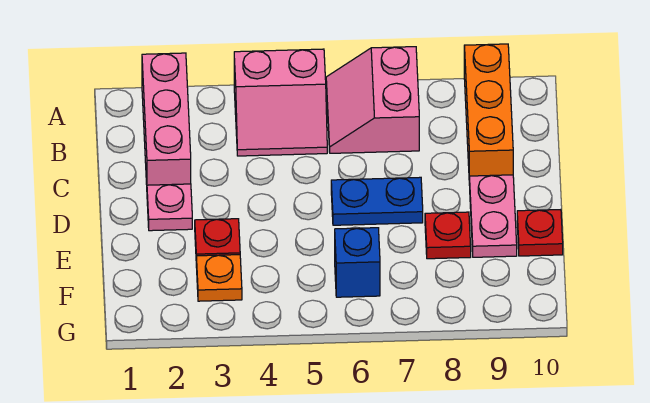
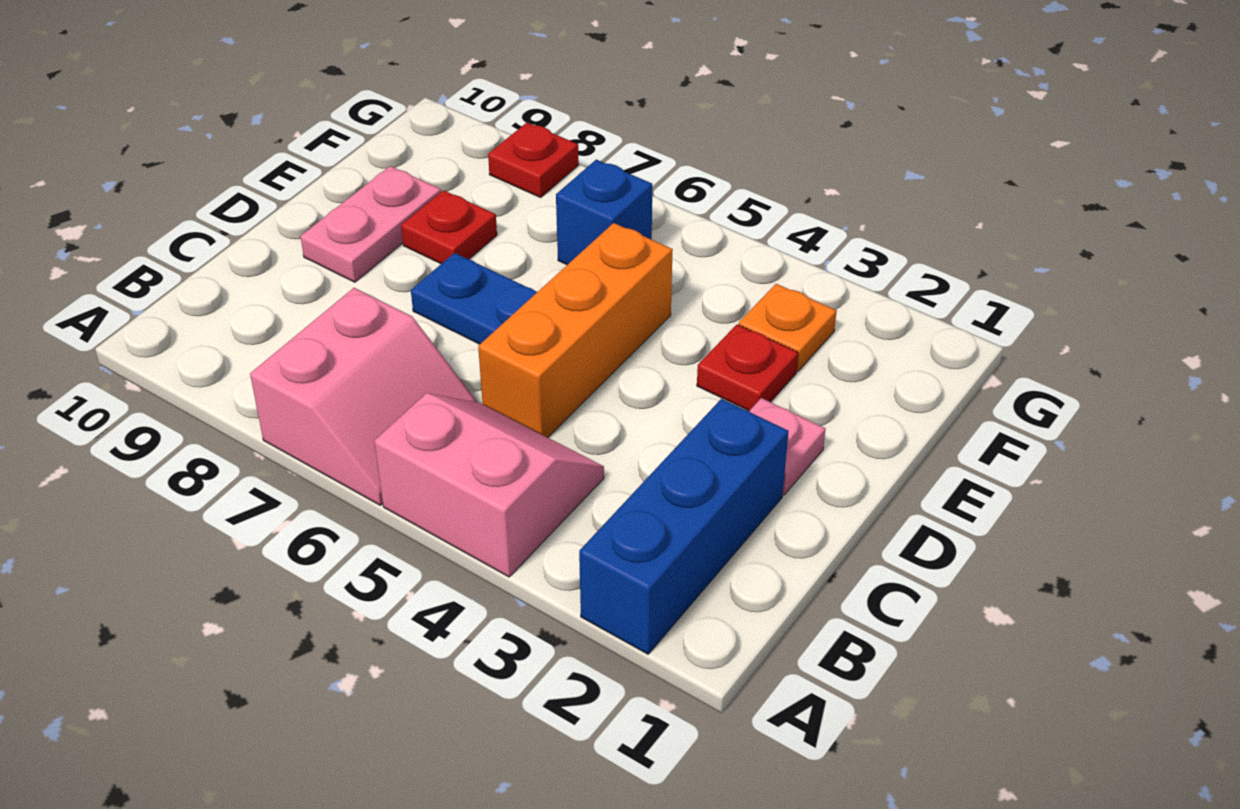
pink 1x3 brick [142,53,191,185] -> blue 1x3 brick [579,399,789,654]
orange 1x3 brick [464,44,513,185] -> orange 1x3 brick moved to [478,223,673,437]
red 1x1 plate [517,210,563,256] -> red 1x1 plate moved to [488,123,579,197]

